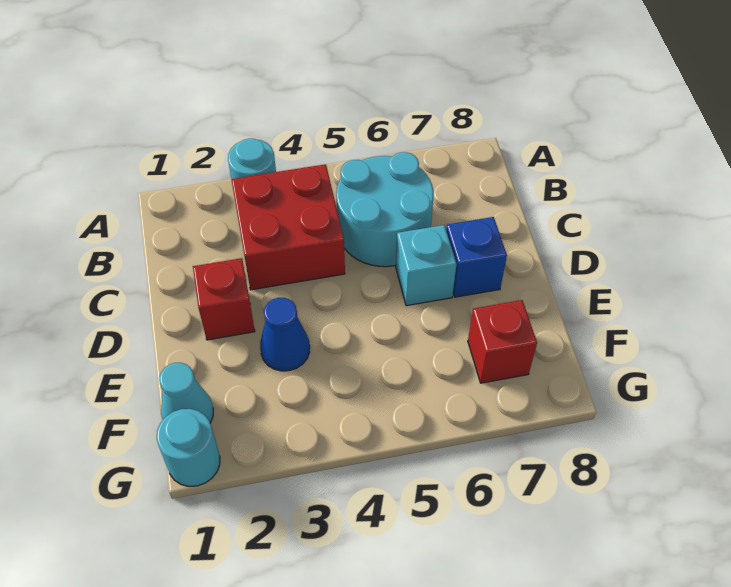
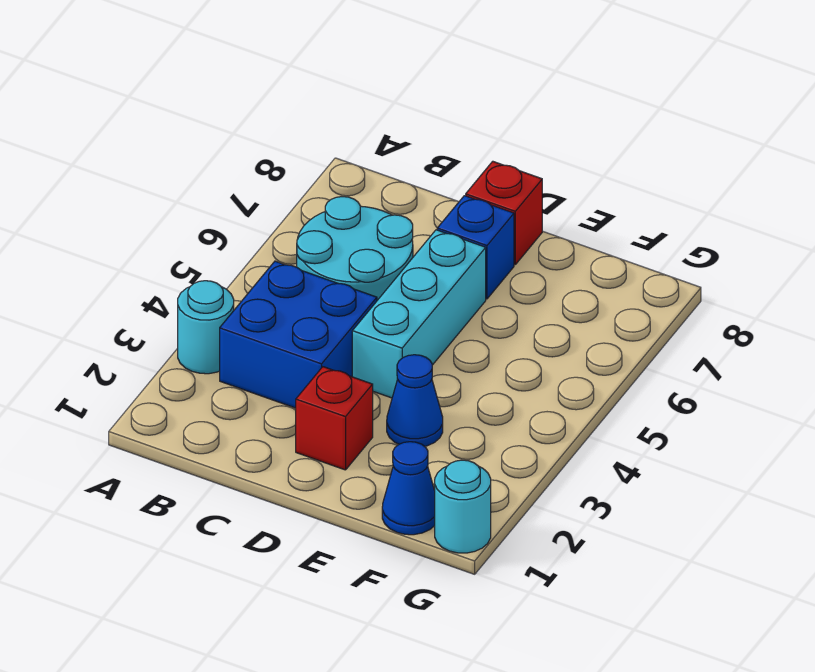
red 2x2 brick [231,164,345,290] -> blue 2x2 brick [220,261,377,408]
cyan 1x1 brick [396,225,456,306] -> cyan 1x3 brick [352,230,486,398]
cyan 1x1 cone [159,363,213,423] -> blue 1x1 cone [382,442,435,535]
red 1x1 brick [468,300,537,383] -> red 1x1 brick moved to [466,161,542,265]

